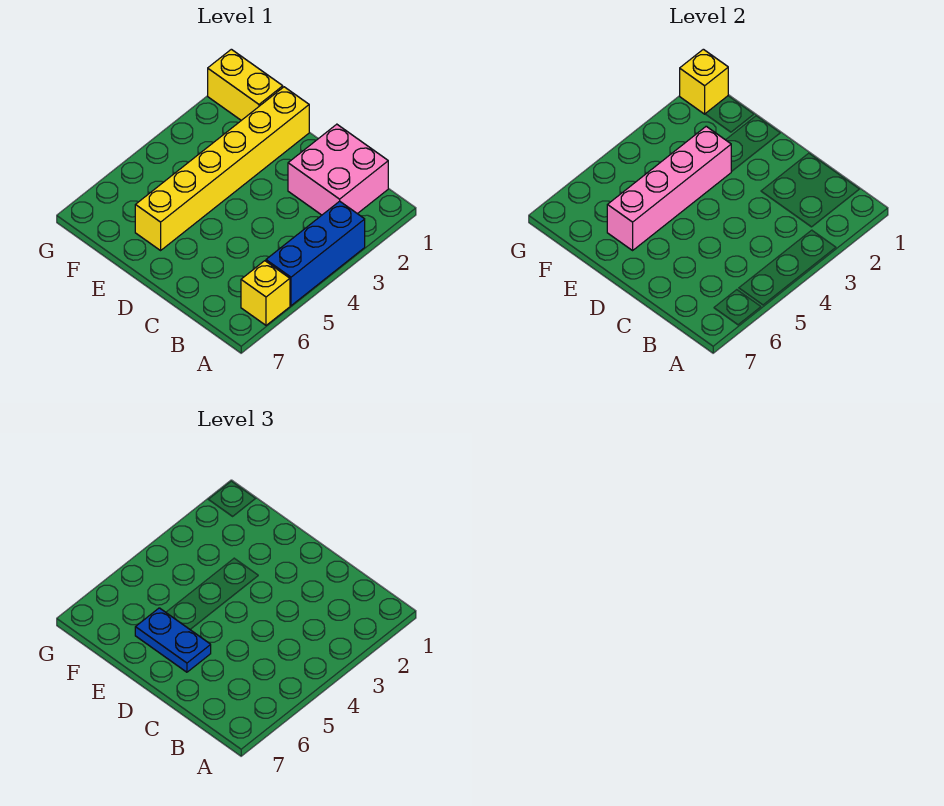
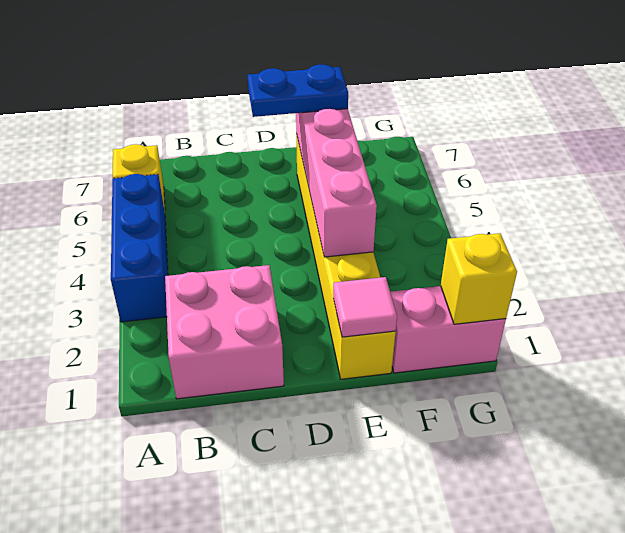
none -> pink 1x1 tile [333,277,397,337]
yellow 1x2 brick [208,49,283,120] -> pink 1x2 brick [390,286,506,373]

